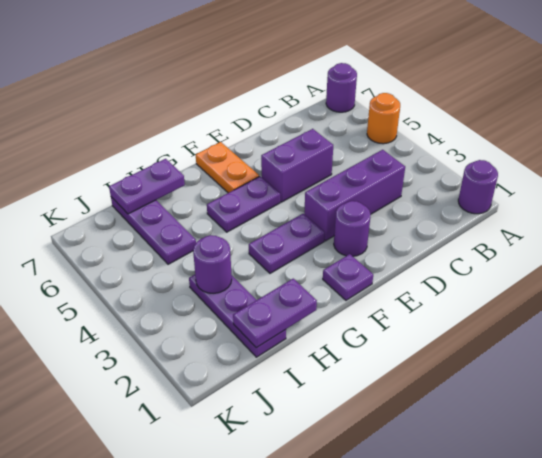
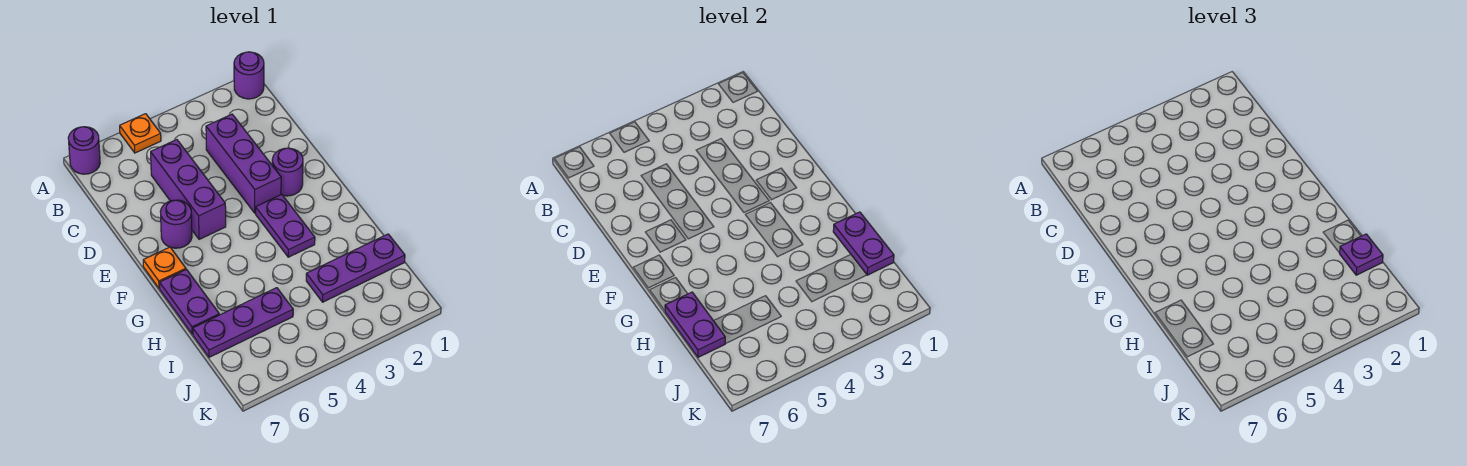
orange 1x1 round brick [367,93,400,144] -> orange 1x1 plate [120,114,161,153]
purple 1x2 brick [261,129,333,202] -> purple 1x3 brick [151,140,226,239]
purple 1x1 plate [323,254,373,300] -> purple 1x1 plate moved to [1340,234,1383,275]
purple 1x2 plate [207,176,280,232] -> purple 1x2 plate moved to [160,270,219,334]
orange 1x2 plate [196,142,259,193] -> orange 1x1 plate [143,247,186,288]
purple 1x1 round brick [193,235,232,293] -> purple 1x1 round brick moved to [160,200,192,248]

